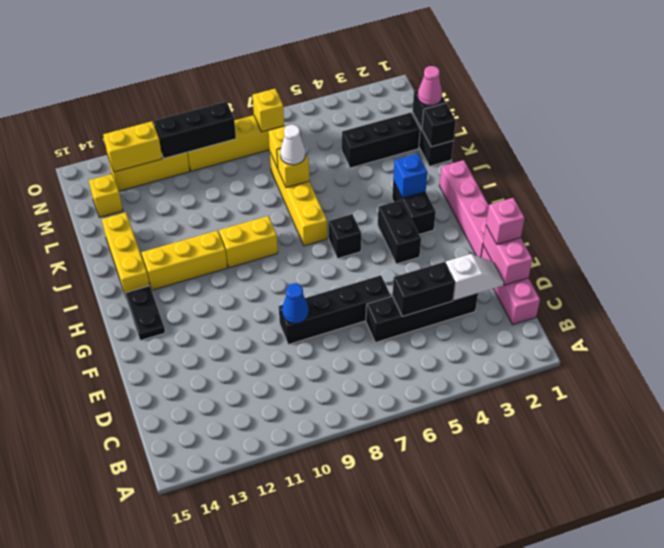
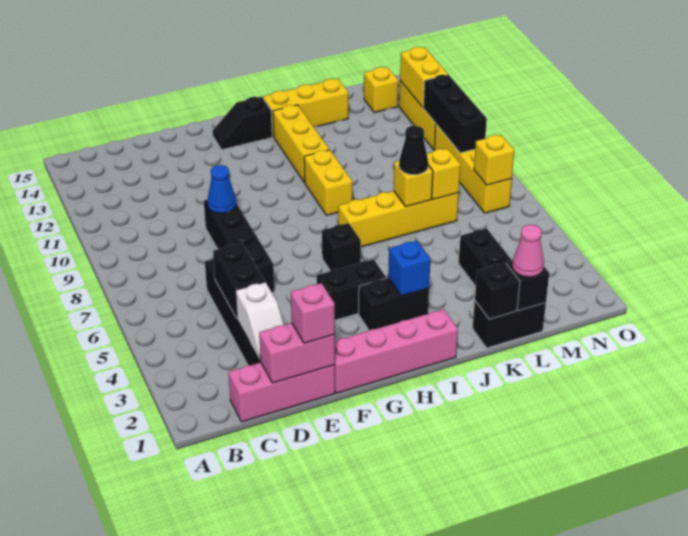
black 1x2 plate [125,286,165,341] -> black 1x2 slope [212,97,272,150]
white 1x1 cone [280,125,305,165] -> black 1x1 cone [399,126,428,175]

